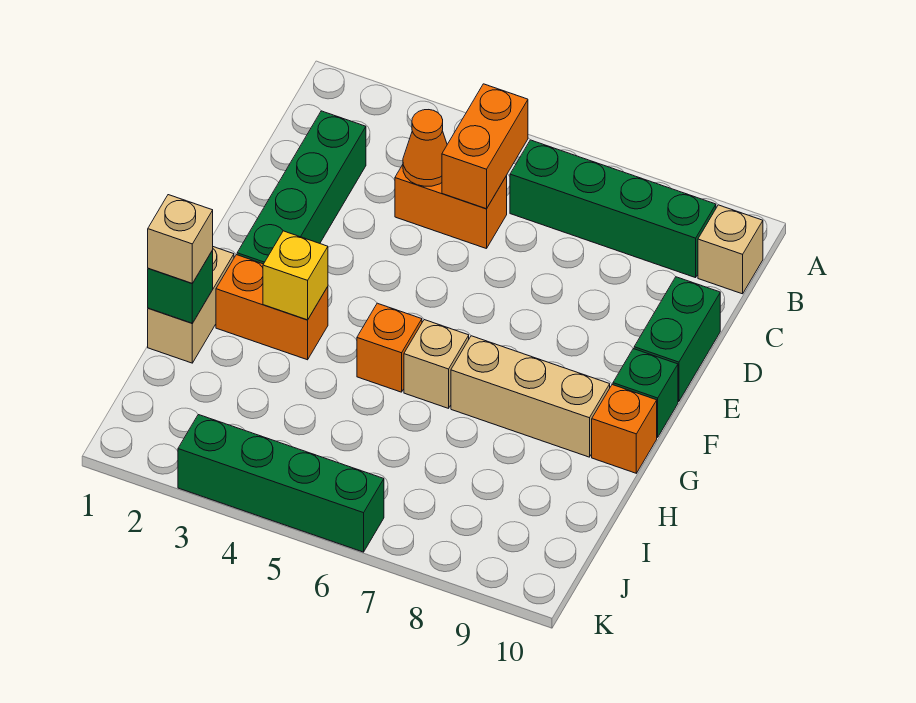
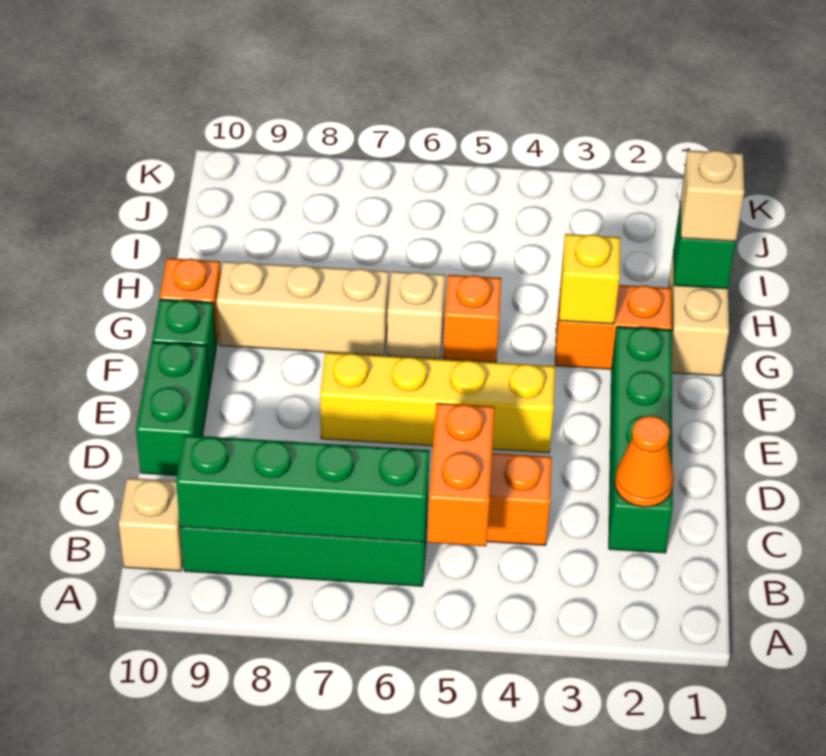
orange 1x1 cone [403,110,447,186] -> orange 1x1 cone moved to [615,416,674,507]
none -> yellow 1x4 brick [320,352,555,453]
green 1x4 brick [178,415,384,552] -> green 1x4 brick moved to [176,435,430,542]

